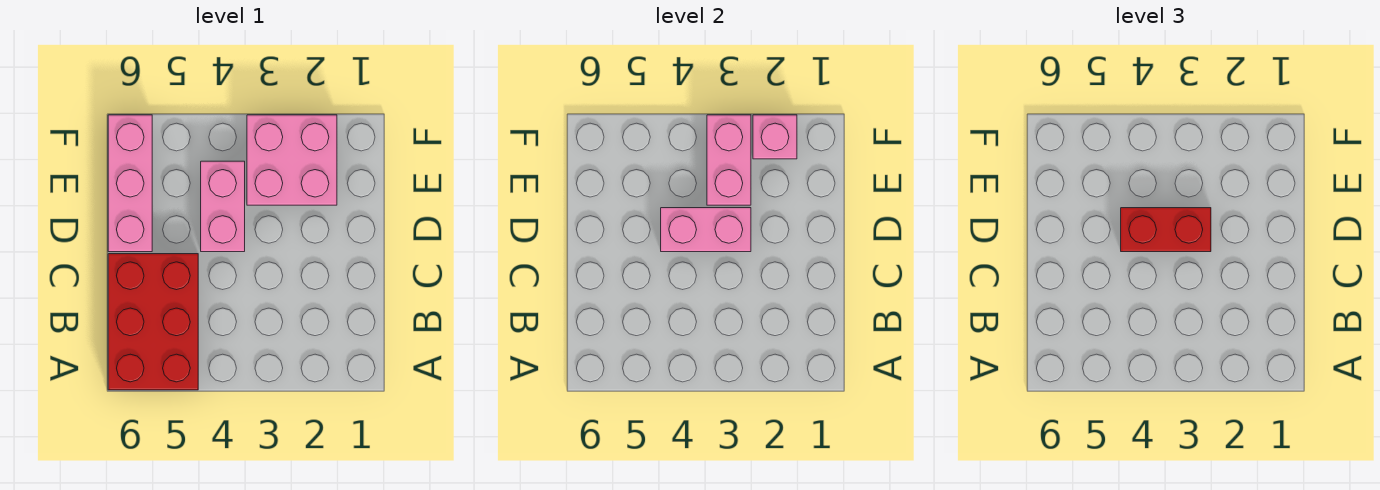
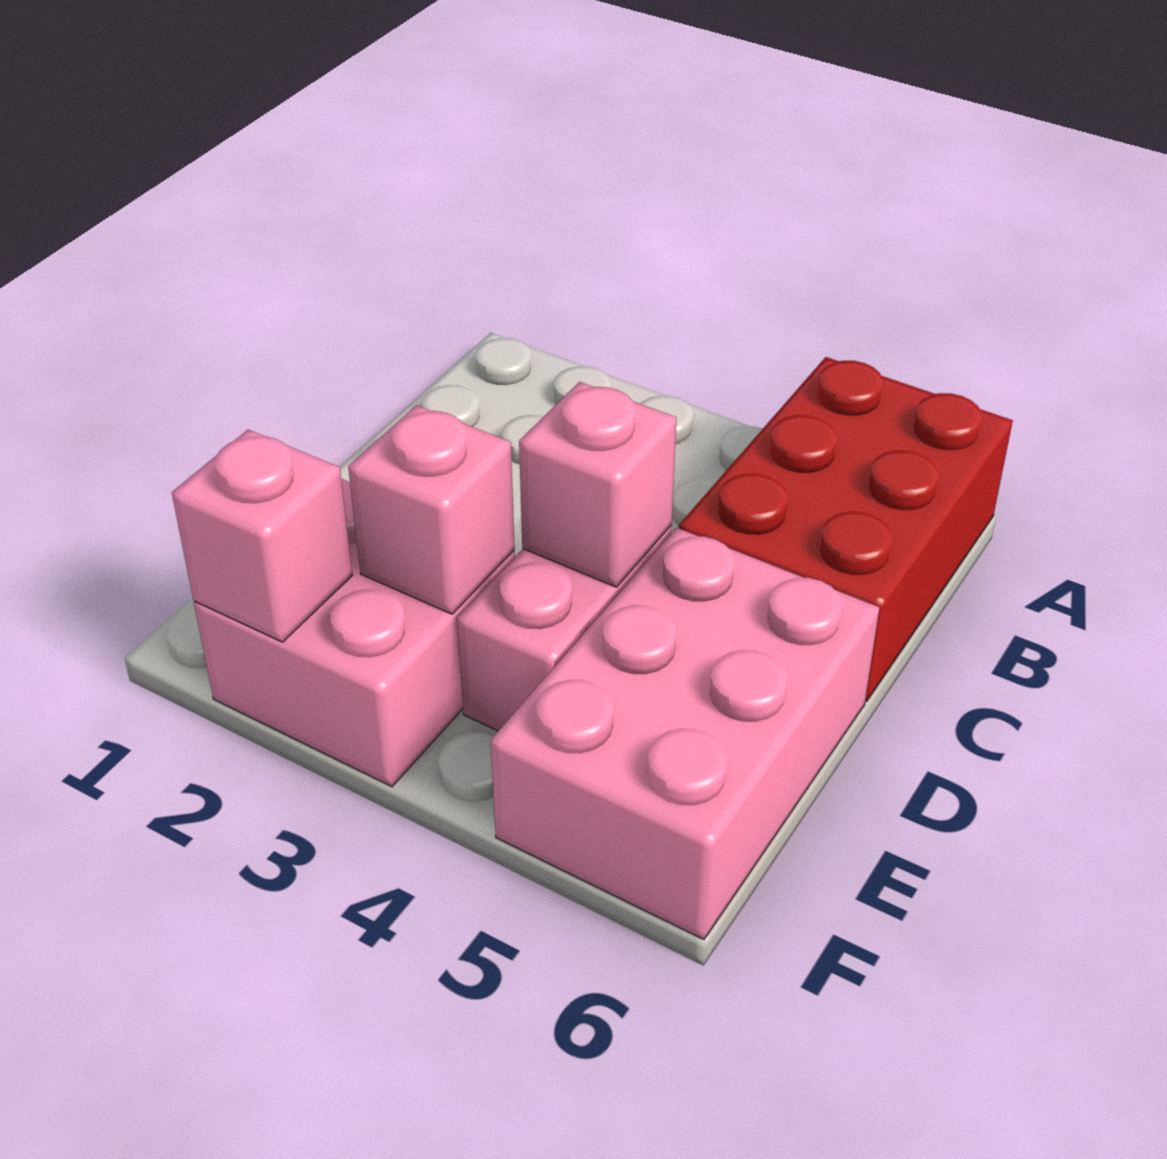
pink 1x2 brick [661,208,751,252] -> pink 1x1 brick [519,382,676,587]
red 1x2 brick [1121,208,1211,252] -> none
pink 1x3 brick [108,115,152,252] -> pink 2x3 brick [491,528,879,939]
pink 1x2 brick [707,115,751,205] -> pink 1x1 brick [348,405,515,614]

